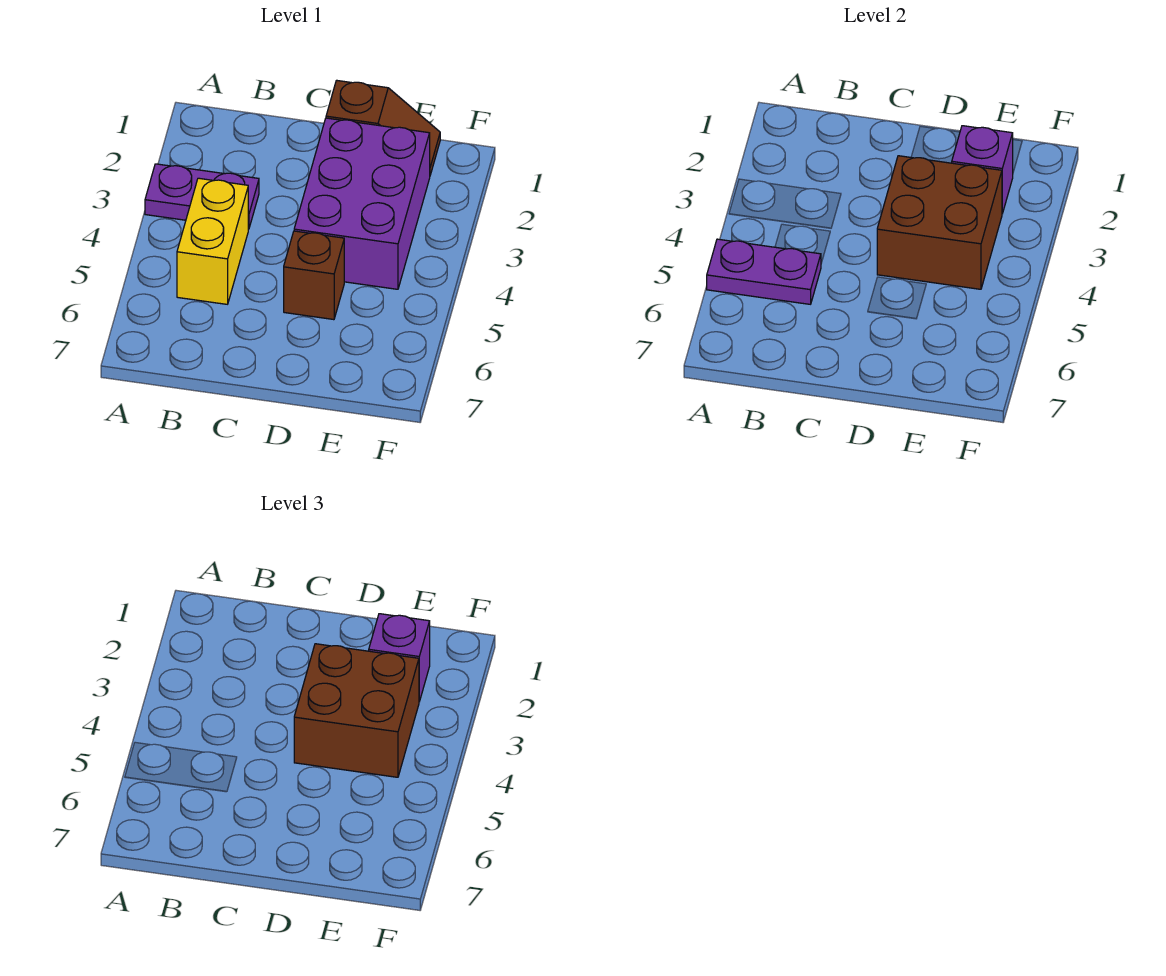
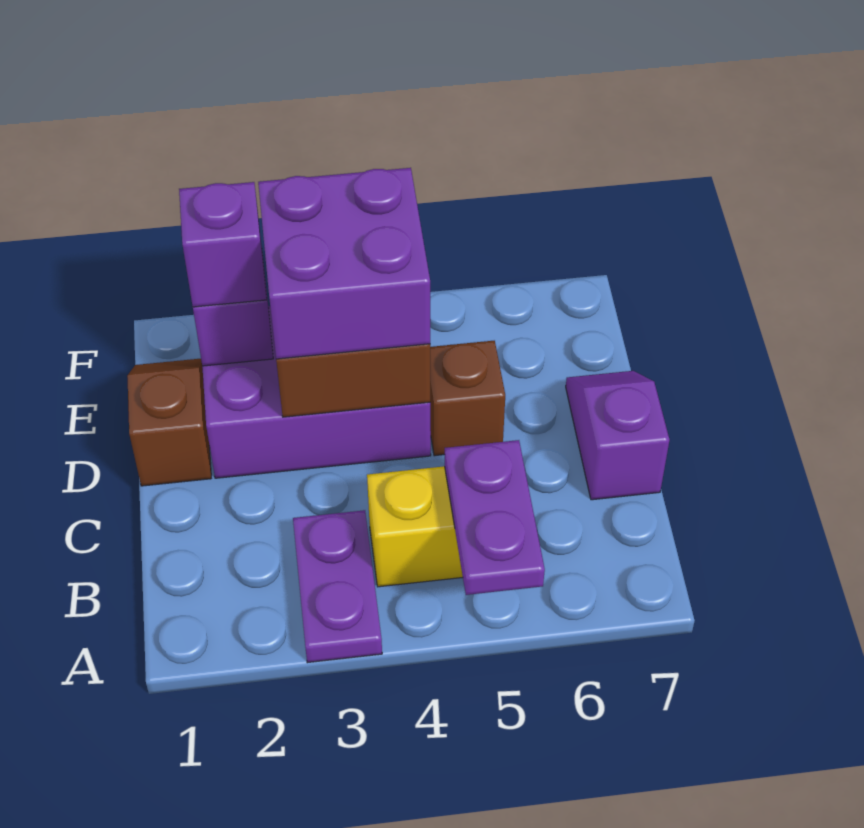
none -> purple 1x2 slope [566,371,670,500]
brown 2x2 brick [294,644,419,777] -> purple 2x2 brick [258,168,430,359]

